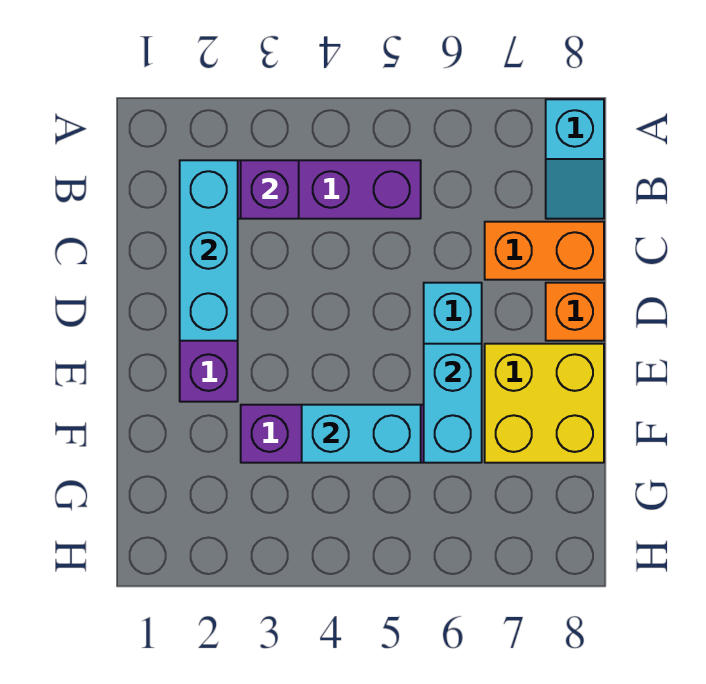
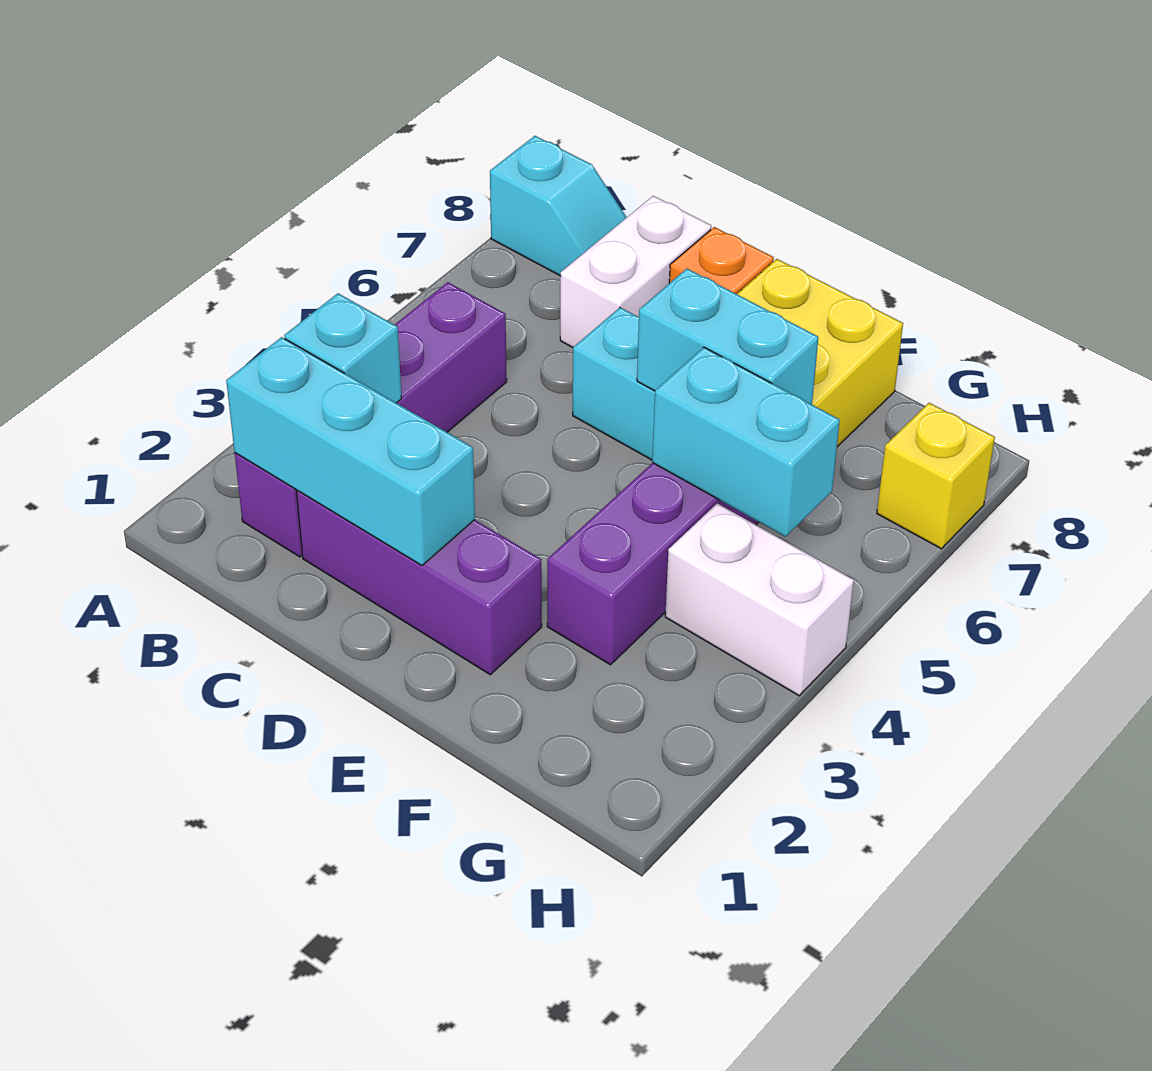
purple 1x1 brick [241,160,299,219] -> cyan 1x1 brick [284,293,401,403]
orange 1x2 brick [485,222,604,280] -> white 1x2 brick [560,196,711,347]
cyan 1x2 brick [302,405,421,463] -> cyan 1x2 brick turned to [652,347,840,537]
none -> white 1x2 brick [665,503,854,696]
none -> yellow 1x1 brick [877,403,995,549]

